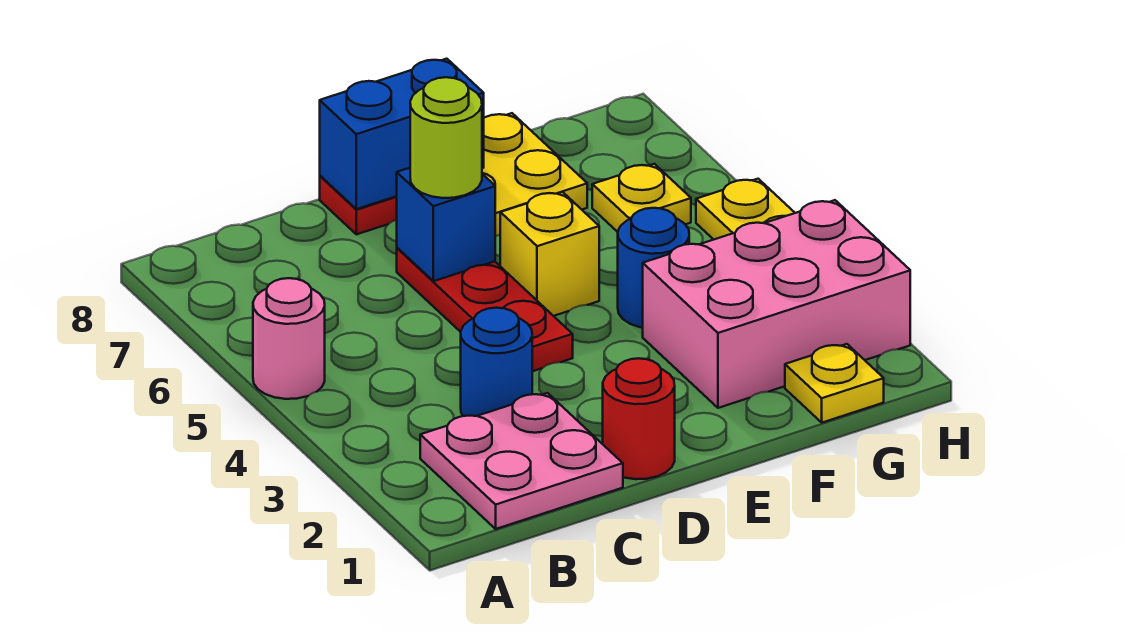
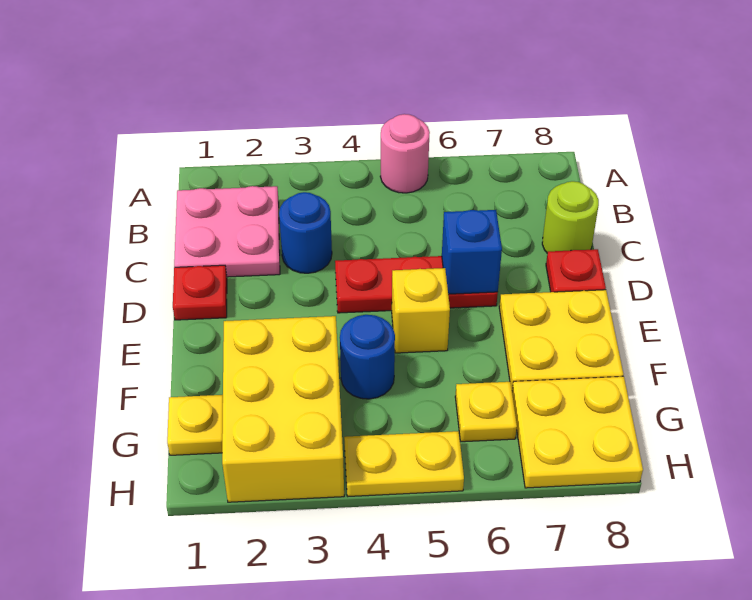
red 1x1 round brick [603,358,675,479] -> red 1x1 plate [173,265,227,320]
lime 1x1 round brick [410,77,482,198] -> lime 1x1 round brick moved to [542,181,599,253]
blue 1x2 brick [320,59,484,209] -> none
pink 2x3 brick [643,200,910,408] -> yellow 2x3 brick [222,316,344,502]
none -> yellow 2x2 plate [512,376,643,488]

